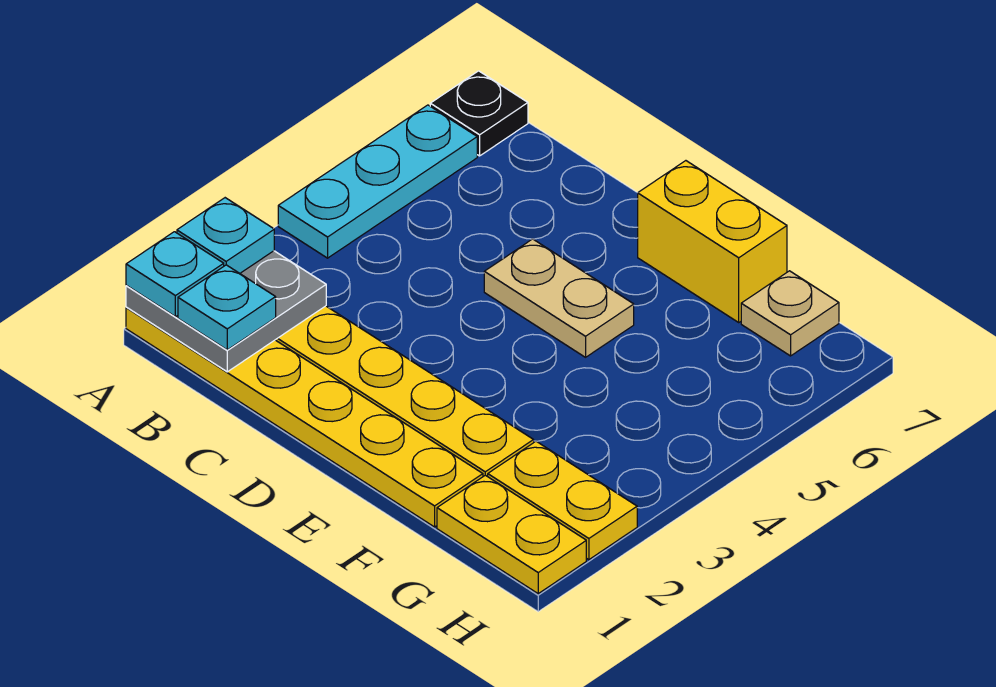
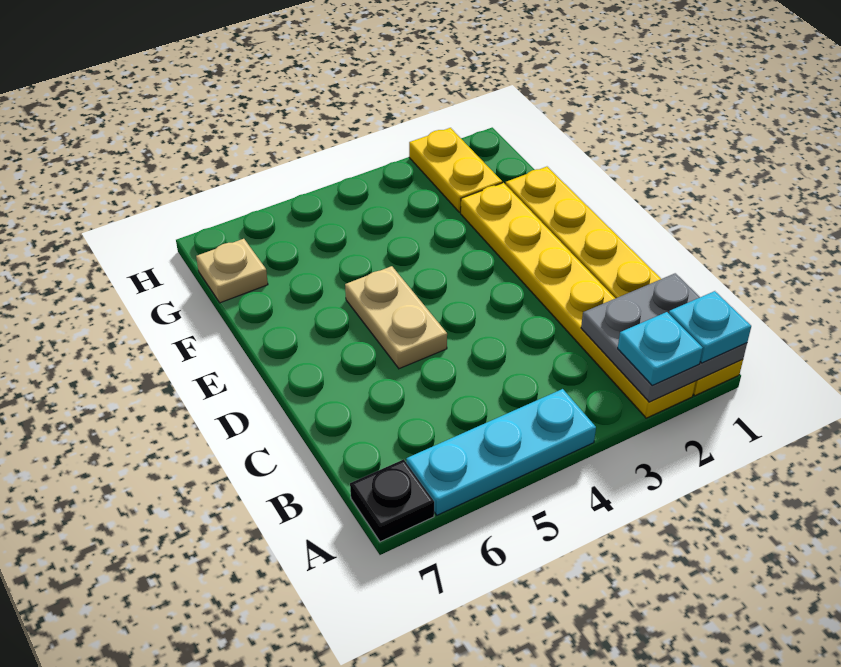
cyan 1x1 plate [178,265,276,350] -> none
yellow 1x2 brick [638,161,787,322] -> none
yellow 1x2 plate [437,475,586,594] -> none

